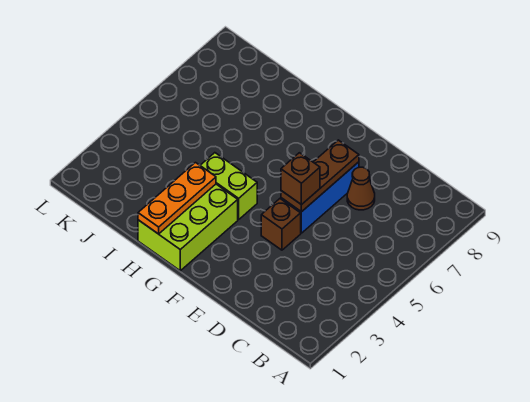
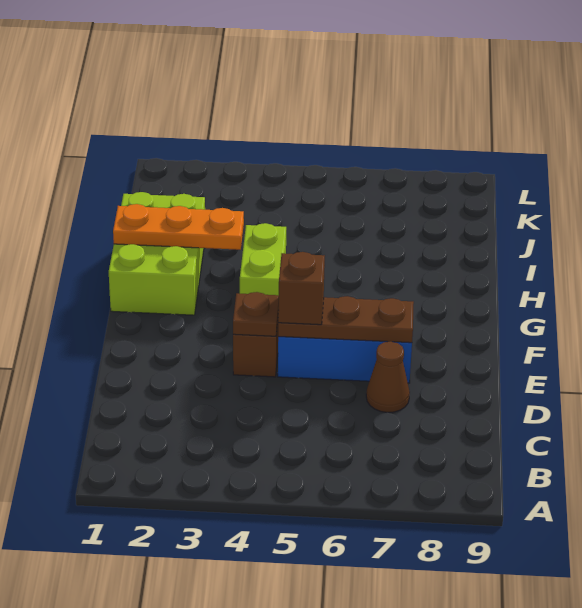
none -> brown 1x1 plate [233,292,279,336]
lime 2x3 brick [138,184,238,271] -> lime 2x3 brick turned to [109,192,205,315]

